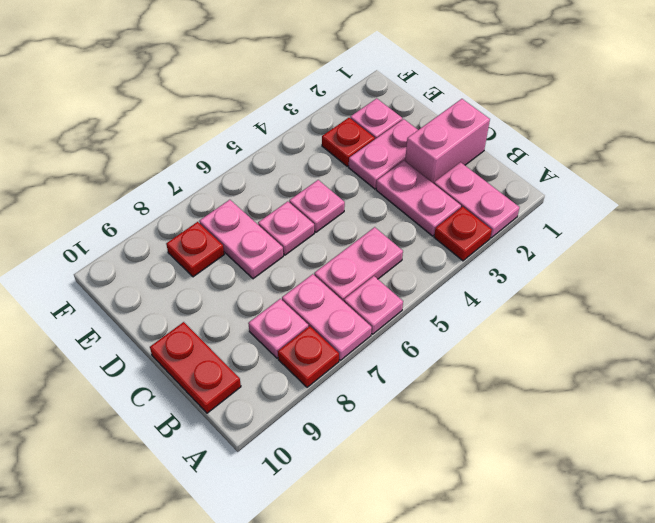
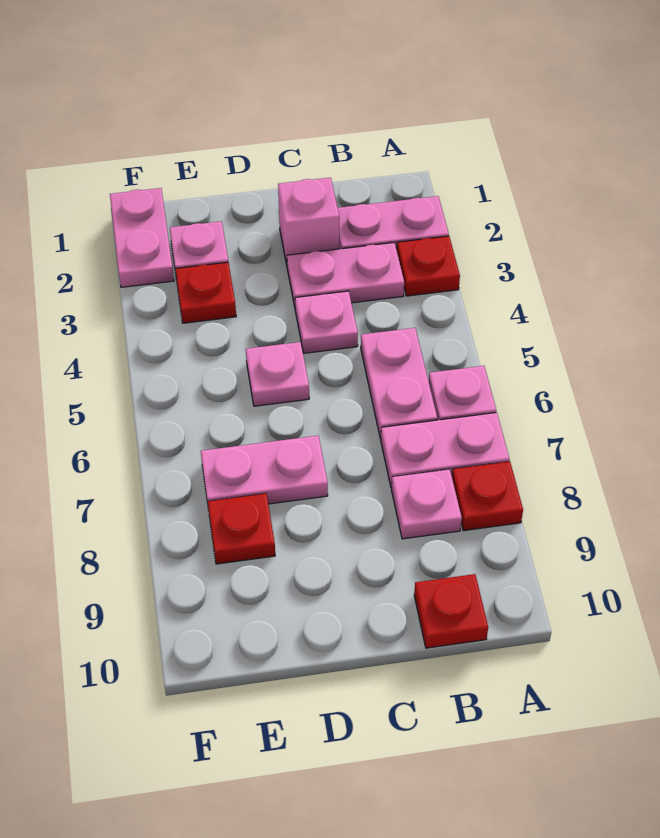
red 1x2 plate [150,322,241,413] -> red 1x1 plate [414,574,488,648]
pink 1x2 brick [405,99,490,184] -> pink 1x1 brick [278,178,339,265]
pink 1x2 plate [349,119,418,189] -> pink 1x2 plate moved to [110,188,174,287]
pink 1x1 plate [258,201,314,255] -> pink 1x1 plate moved to [295,291,358,353]

